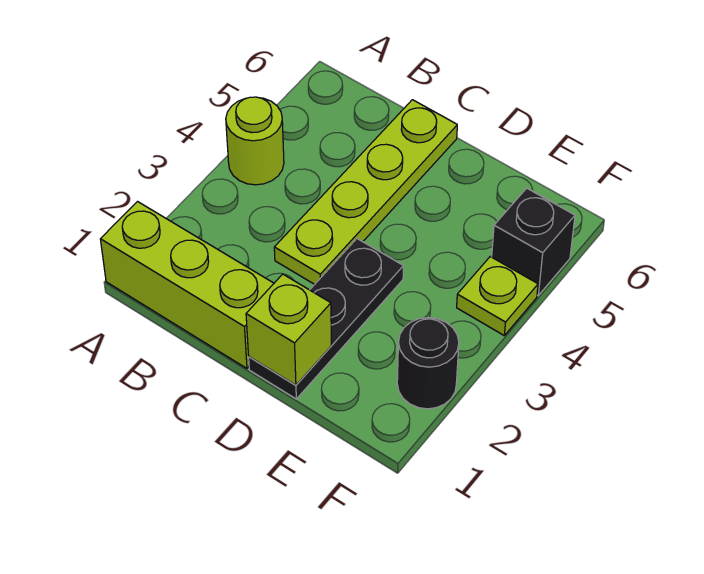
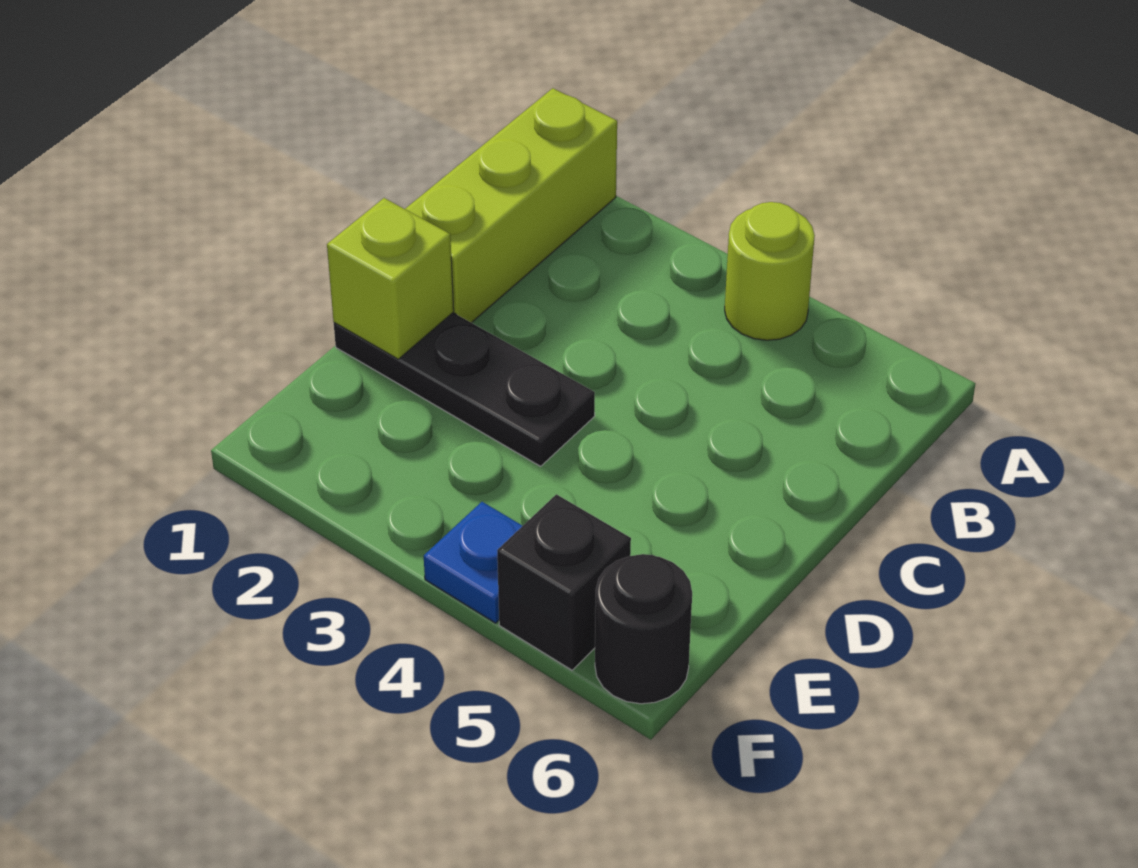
lime 1x4 plate [274,100,457,284] -> none
black 1x1 round brick [397,318,459,409] -> black 1x1 round brick moved to [595,554,692,704]
lime 1x1 plate [457,257,538,335] -> blue 1x1 plate [424,502,522,623]

